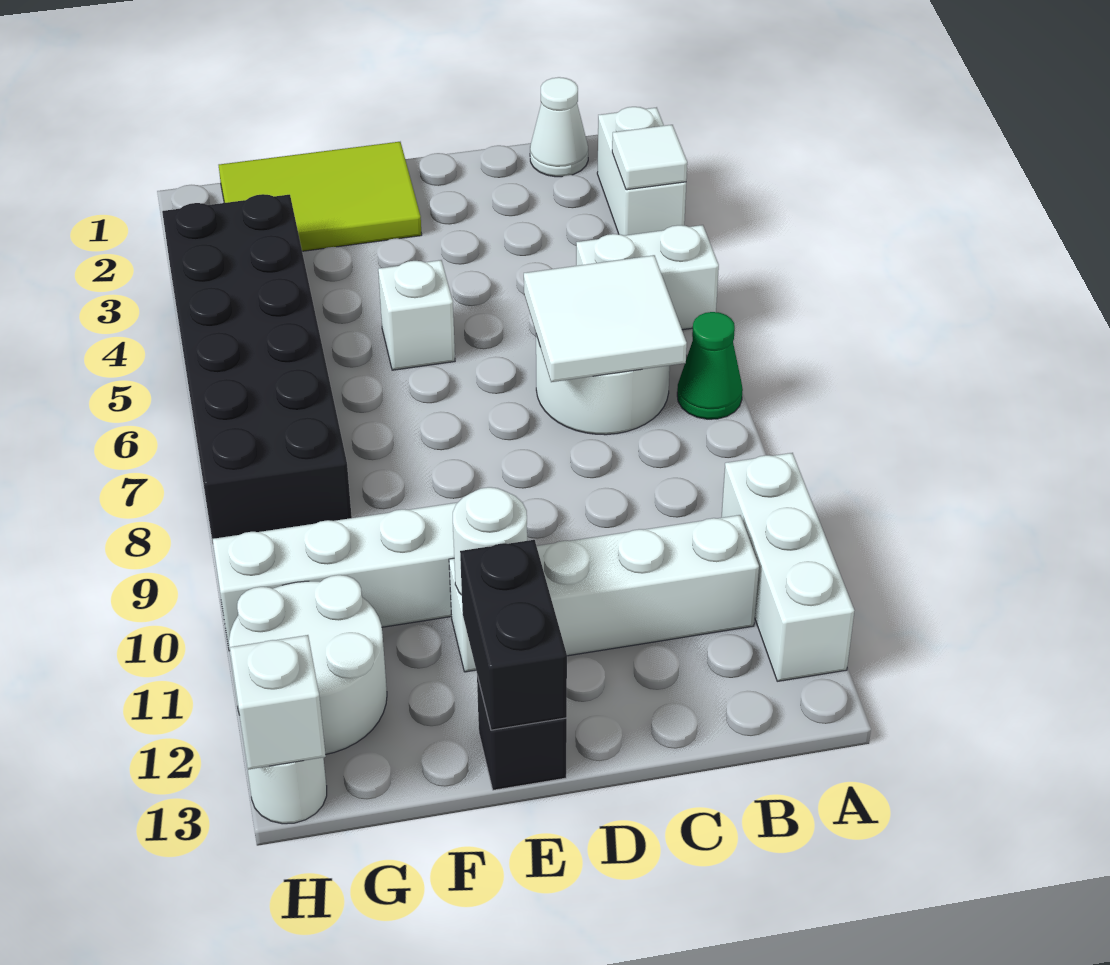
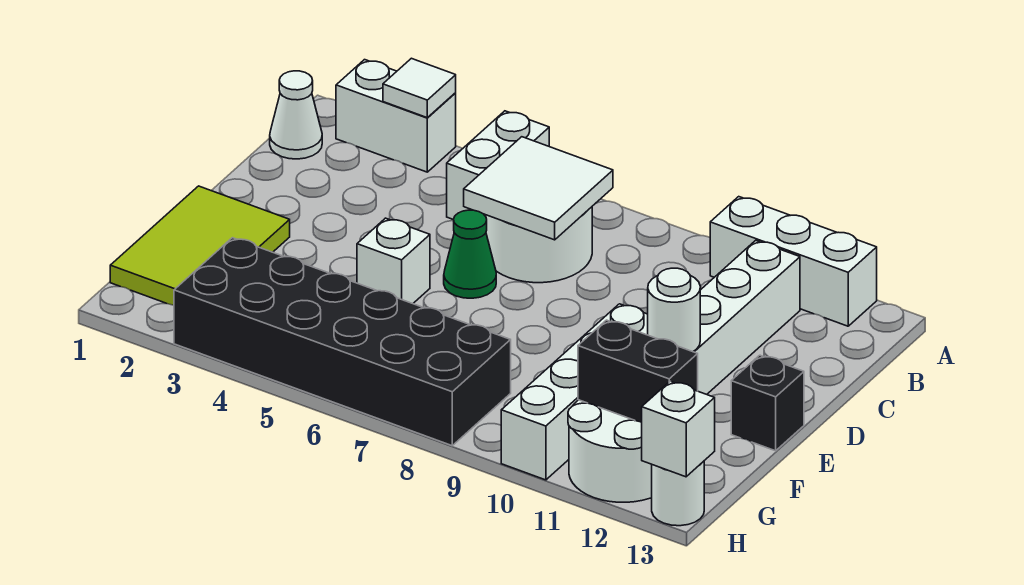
green 1x1 cone [677,312,743,419] -> green 1x1 cone moved to [444,210,496,298]
black 1x2 brick [460,540,567,730] -> black 1x2 brick moved to [578,320,698,422]

